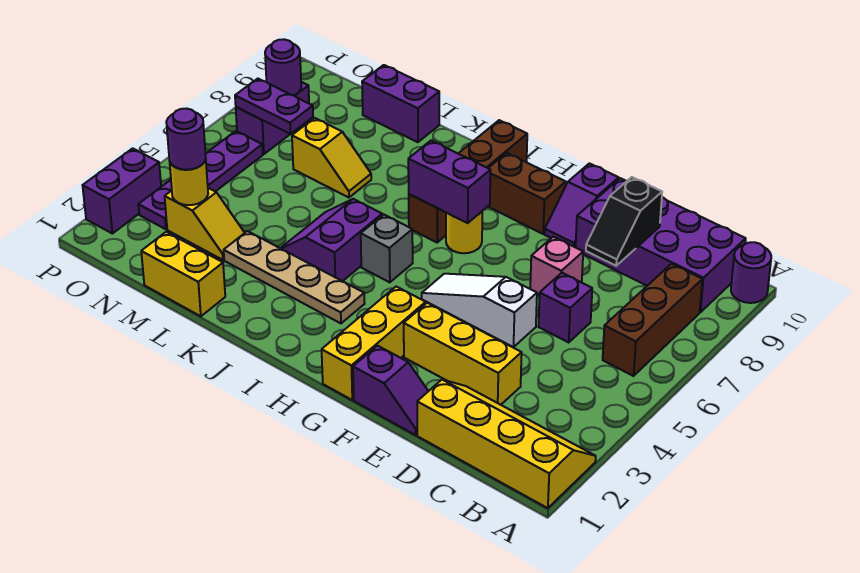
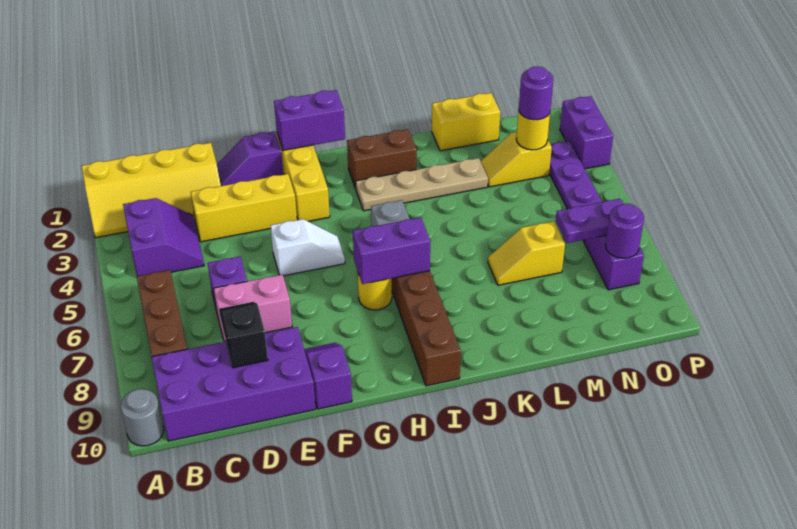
purple 1x1 round brick [731,242,771,303] -> grey 1x1 round brick [121,389,164,446]
white 1x3 slope [422,274,537,347] -> white 1x2 slope [270,219,345,276]
pink 1x1 brick [530,237,583,295] -> pink 1x2 brick [214,275,292,341]
brown 1x2 brick [488,153,566,234] -> brown 1x2 brick moved to [347,129,417,189]
purple 2x2 slope [281,199,382,281] -> purple 2x2 slope moved to [123,198,204,276]
purple 1x2 brick [362,65,439,142] -> purple 1x2 brick moved to [274,90,345,150]

